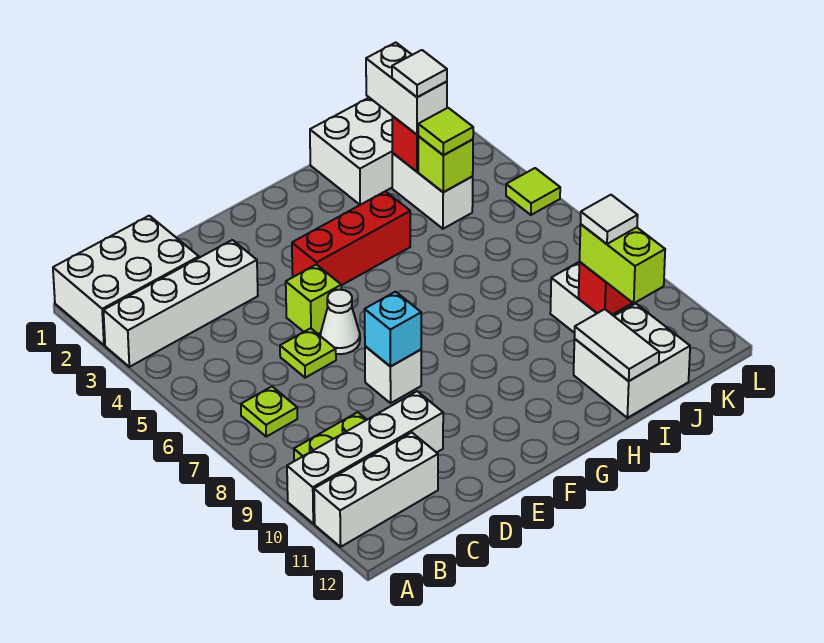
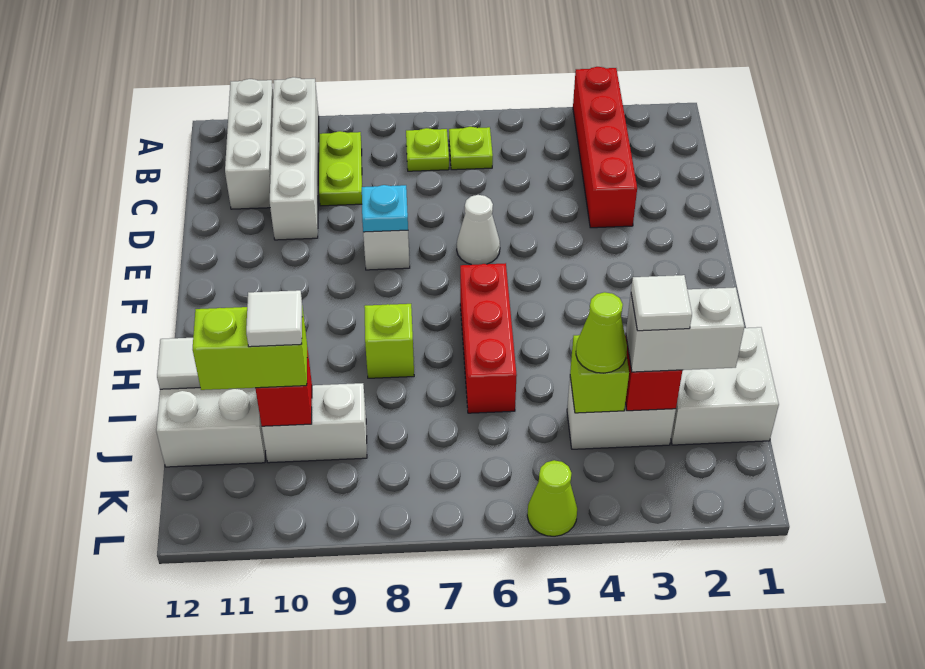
white 2x3 brick [53,216,199,345] -> none
white 1x4 brick [103,240,258,367] -> red 1x4 brick [573,67,637,228]
lime 1x1 plate [280,328,336,378] -> lime 1x1 plate moved to [449,127,493,170]
lime 1x1 brick [286,264,341,334] -> lime 1x1 brick moved to [364,304,414,378]
cyan 1x1 brick [365,292,421,367] -> cyan 1x1 plate [362,185,408,232]
red 1x3 brick [292,191,410,285] -> red 1x3 brick moved to [460,263,517,413]
lime 1x1 tile [418,108,473,155] -> lime 1x1 cone [576,292,627,373]
lime 1x1 tile [506,168,560,215] -> lime 1x1 cone [527,460,577,536]

